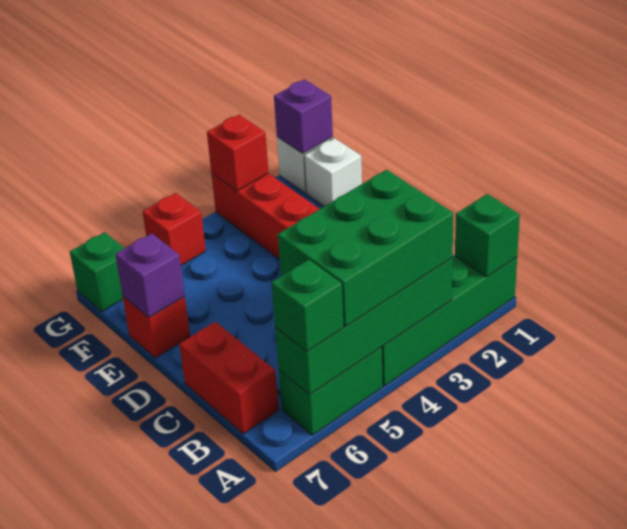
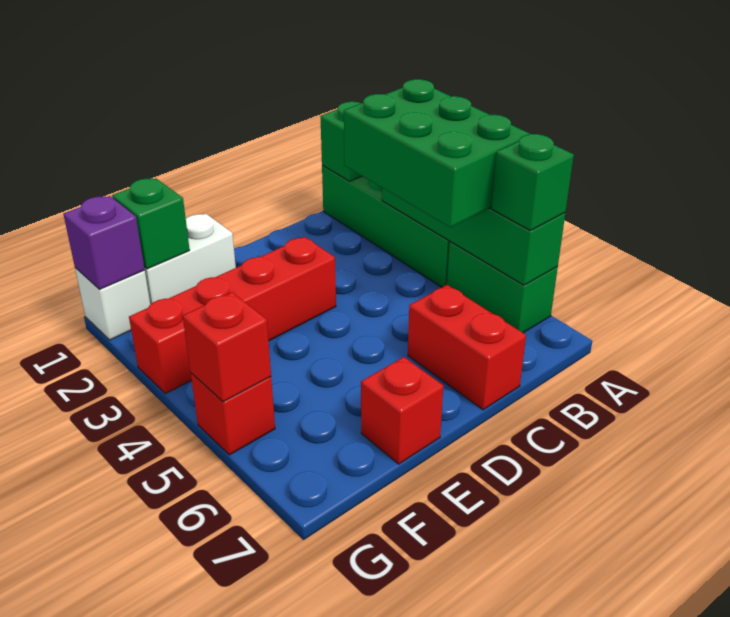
red 1x2 brick [179,322,279,434] -> red 1x2 brick turned to [408,285,526,410]
purple 1x1 brick [115,233,185,317] -> none
white 1x1 brick [304,138,362,206] -> white 1x2 brick [144,214,236,305]
red 1x1 brick [207,115,269,191] -> red 1x1 brick moved to [183,292,271,402]
green 1x1 brick [70,232,125,311] -> green 1x1 brick moved to [112,179,190,269]

